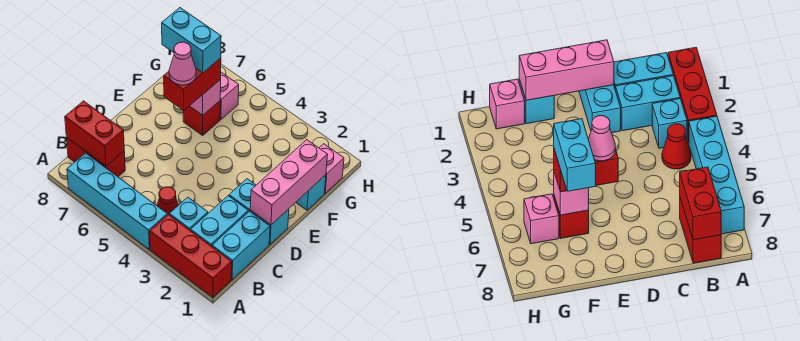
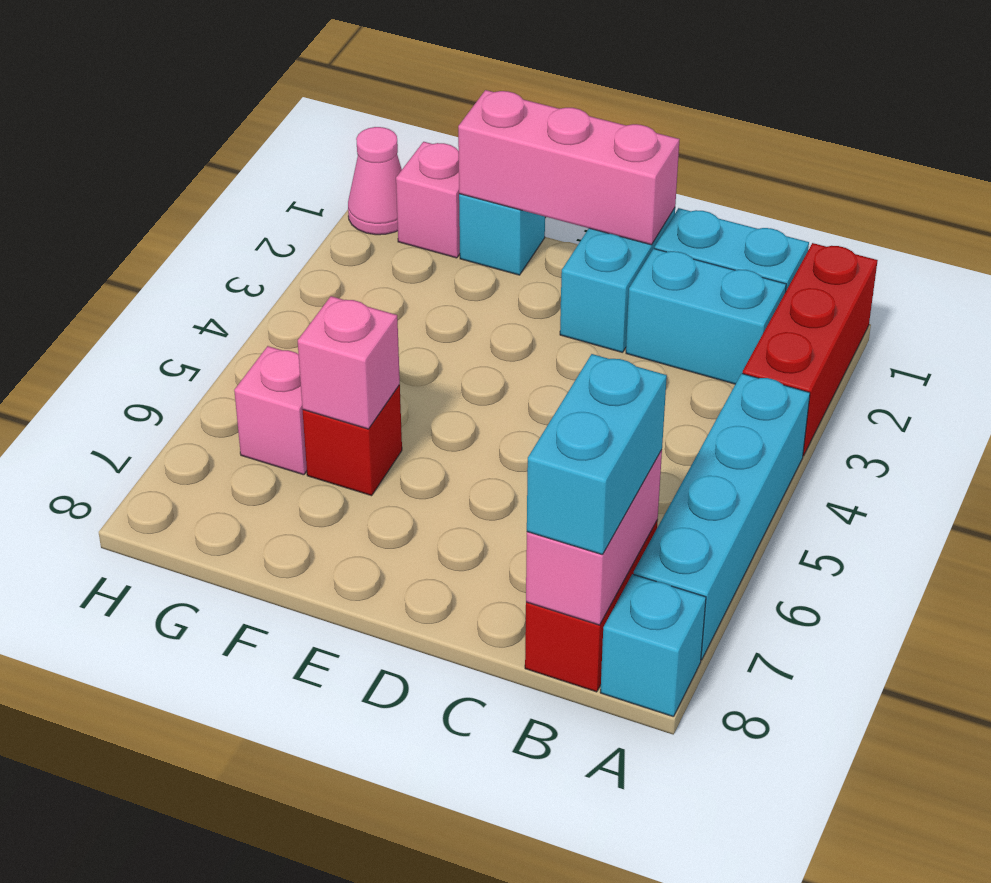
cyan 1x1 brick [169,197,208,231] -> cyan 1x1 brick moved to [600,574,706,717]
red 1x1 cone [157,187,178,215] -> none
red 1x2 brick [65,101,124,166] -> pink 1x2 brick [526,450,662,625]
red 1x2 brick [164,58,221,111] -> none
pink 1x1 cone [169,42,196,85] -> pink 1x1 cone moved to [348,127,402,235]
cyan 1x2 brick [162,8,221,73] -> cyan 1x2 brick moved to [527,354,667,555]

